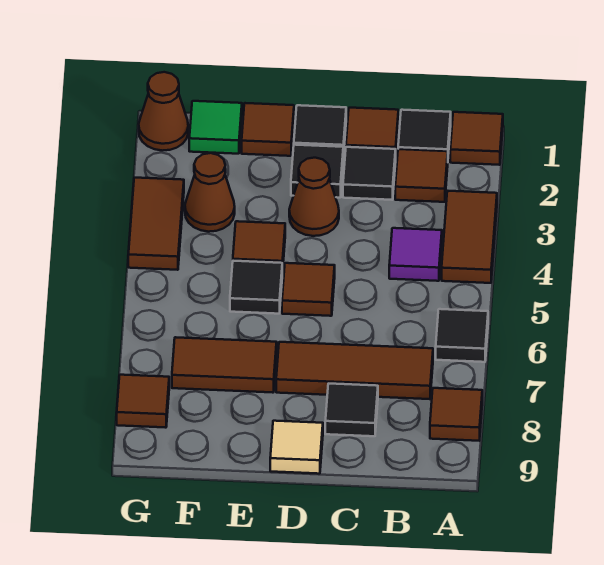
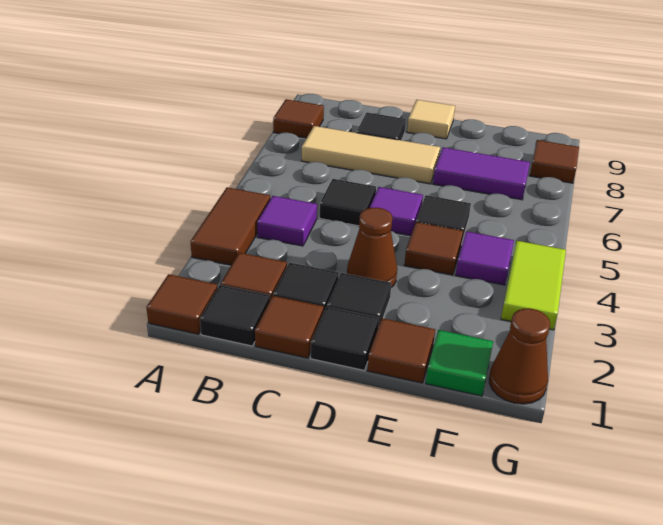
black 1x1 tile [436,309,488,362] -> black 1x1 tile moved to [320,179,376,226]
brown 1x3 tile [276,342,433,399] -> tan 1x3 tile [302,126,440,184]
brown 1x1 tile [282,263,335,316] -> purple 1x1 tile [369,187,423,236]
brown 1x2 tile [172,337,277,393] -> purple 1x2 tile [433,147,530,200]
brown 1x1 cone [185,153,235,232] -> none
none -> purple 1x1 tile [456,231,514,285]
brown 1x2 tile [128,178,184,270] -> lime 1x2 tile [501,241,566,330]

